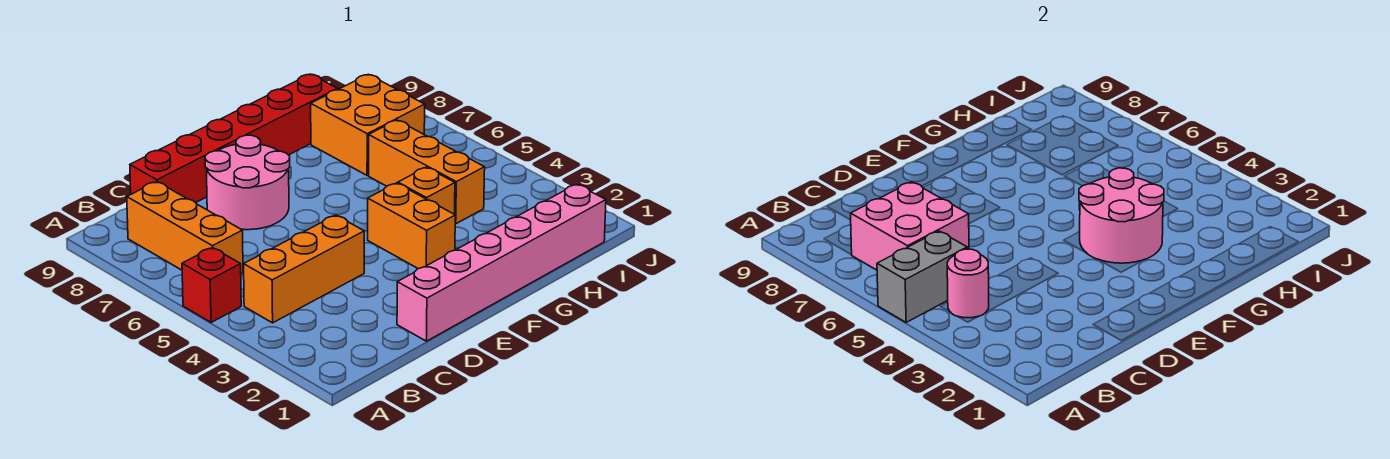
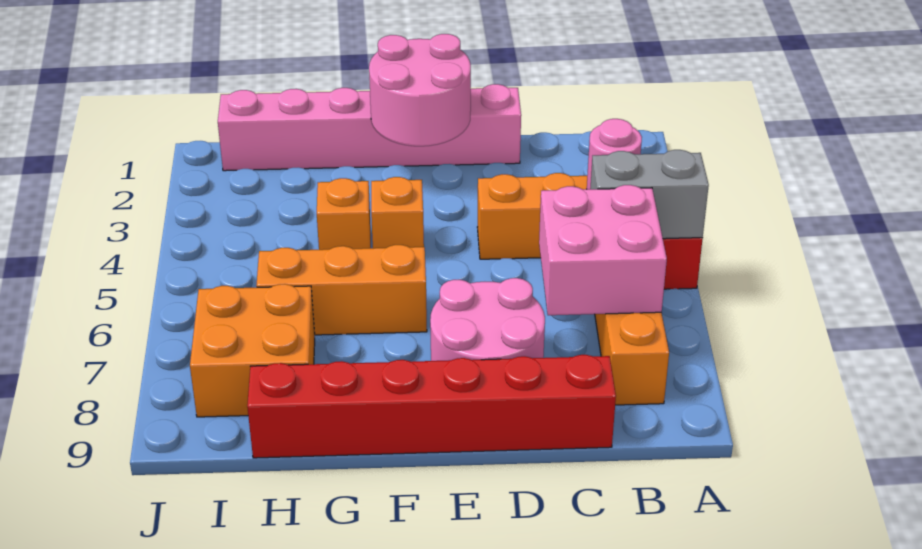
orange 1x2 brick [368,183,455,269] -> orange 1x1 brick [371,177,424,248]
pink 2x2 round brick [1079,168,1164,263] -> pink 2x2 round brick moved to [369,34,471,146]
orange 1x3 brick [369,120,485,224] -> orange 1x3 brick turned to [256,245,427,335]

